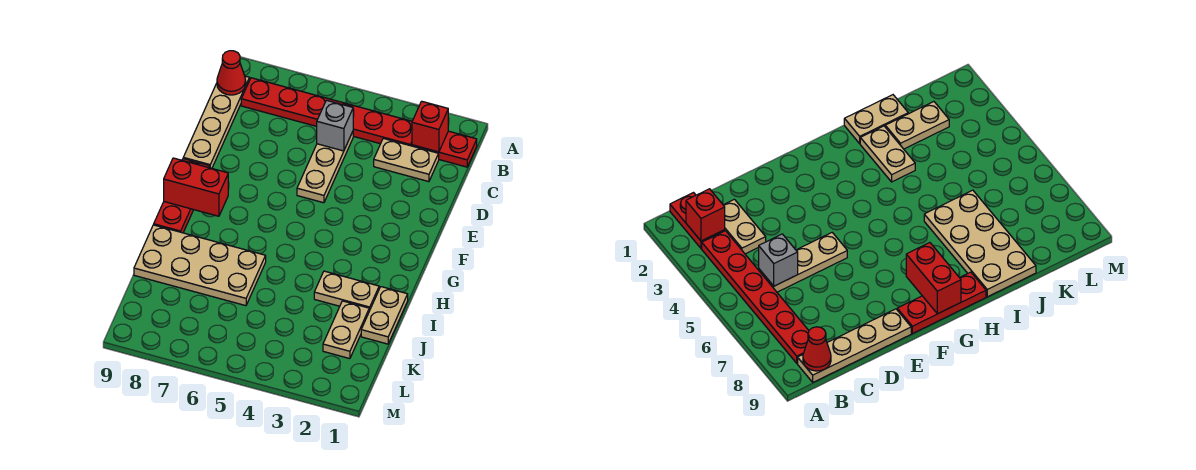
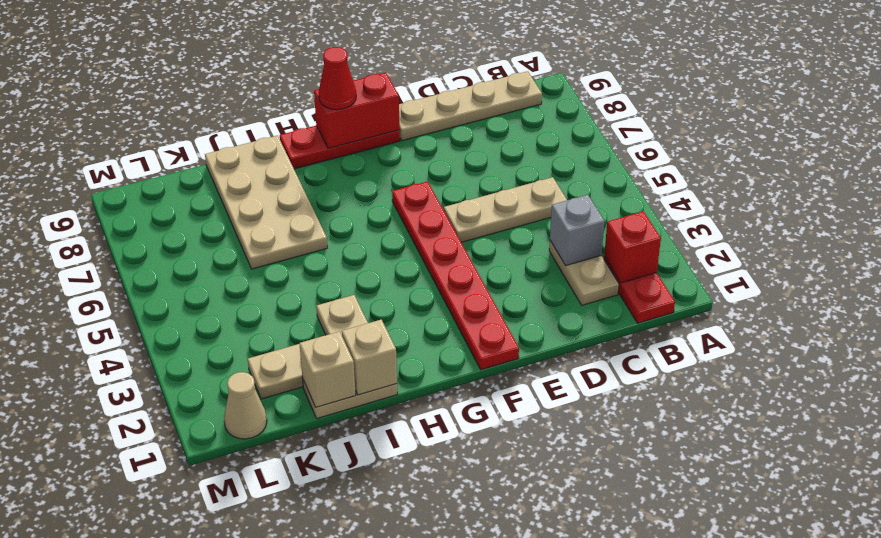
red 1x6 plate [241,78,412,146] -> red 1x6 plate moved to [392,182,519,370]
red 1x1 cone [217,51,246,95] -> red 1x1 cone moved to [319,47,356,110]
grey 1x1 brick [317,100,353,151] -> grey 1x1 brick moved to [550,195,604,266]
red 1x2 brick [164,158,228,216] -> red 1x2 brick turned to [314,72,400,148]
none -> tan 1x1 brick [342,320,397,395]
none -> tan 1x1 brick [299,332,356,407]
none -> tan 1x1 cone [224,372,267,439]

